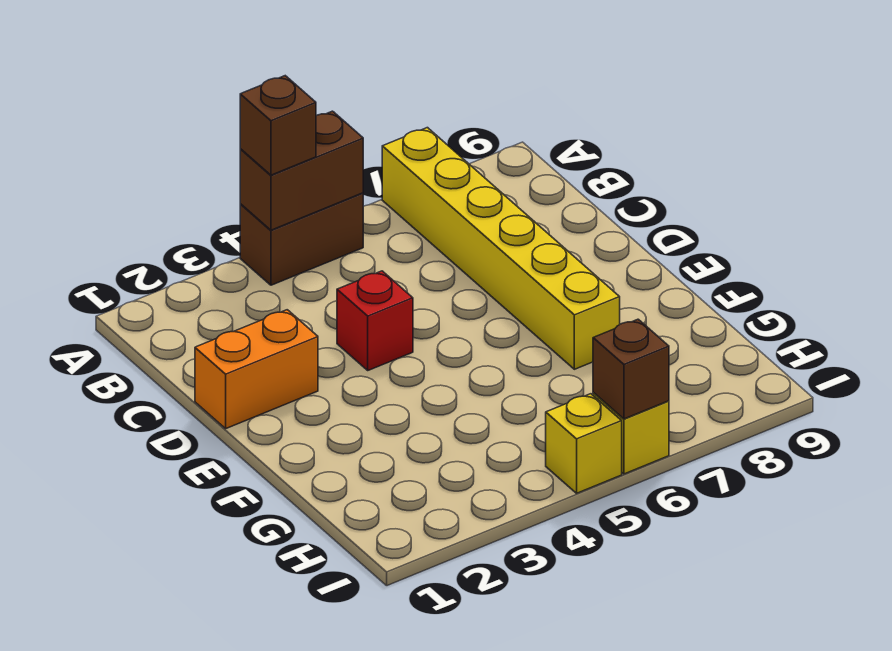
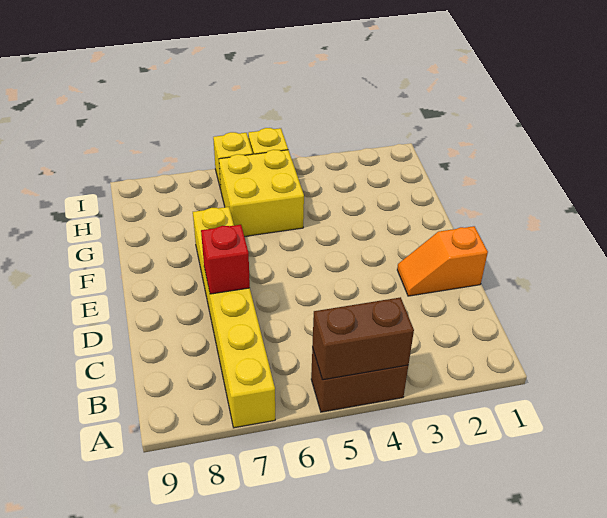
brown 1x1 brick [240,76,316,175] -> none
orange 1x2 brick [195,310,318,429] -> orange 1x2 slope [397,226,488,296]
red 1x1 brick [337,271,413,370] -> red 1x1 brick moved to [201,225,250,294]
none -> yellow 2x2 brick [219,150,304,237]
brown 1x1 brick [593,319,669,419] -> none

